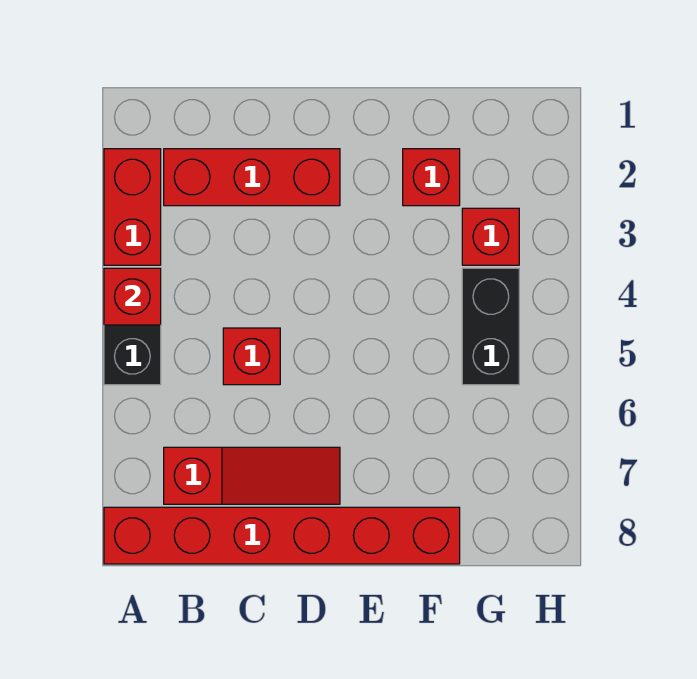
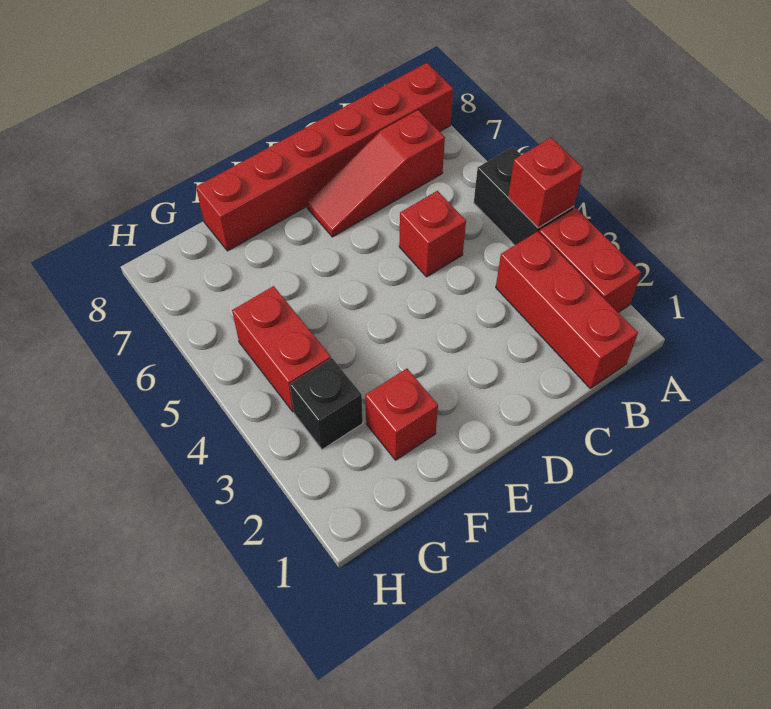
red 1x3 brick [164,149,340,206] -> red 1x3 brick turned to [496,231,638,389]
red 1x1 brick [462,208,519,265] -> black 1x1 brick [290,358,363,450]
black 1x2 brick [462,268,519,385] -> red 1x2 brick [232,286,331,412]

